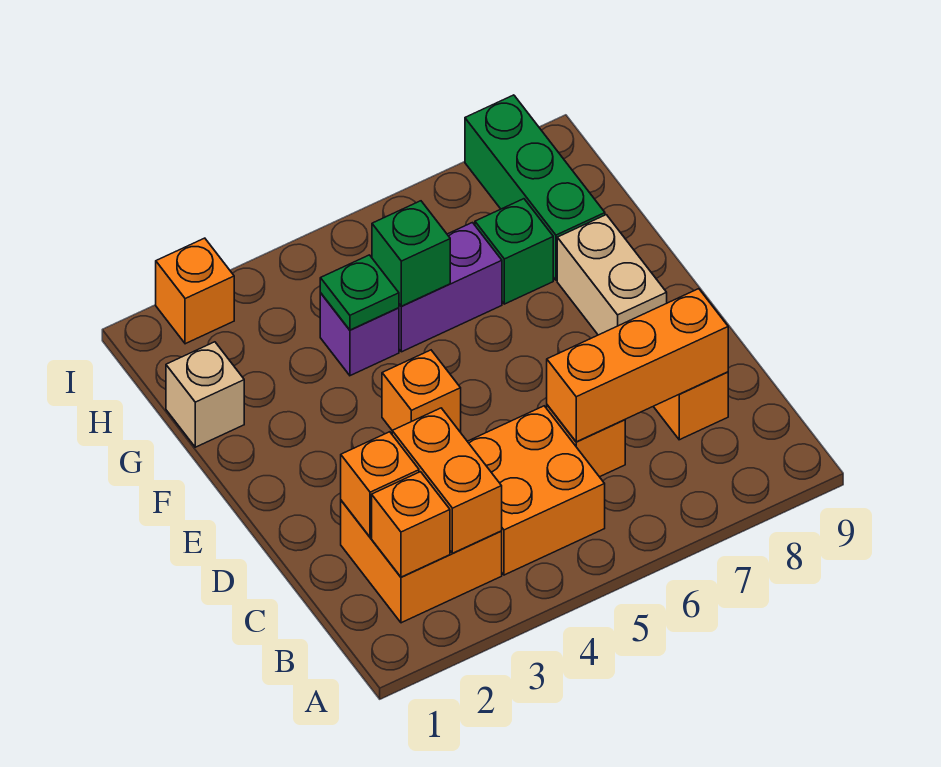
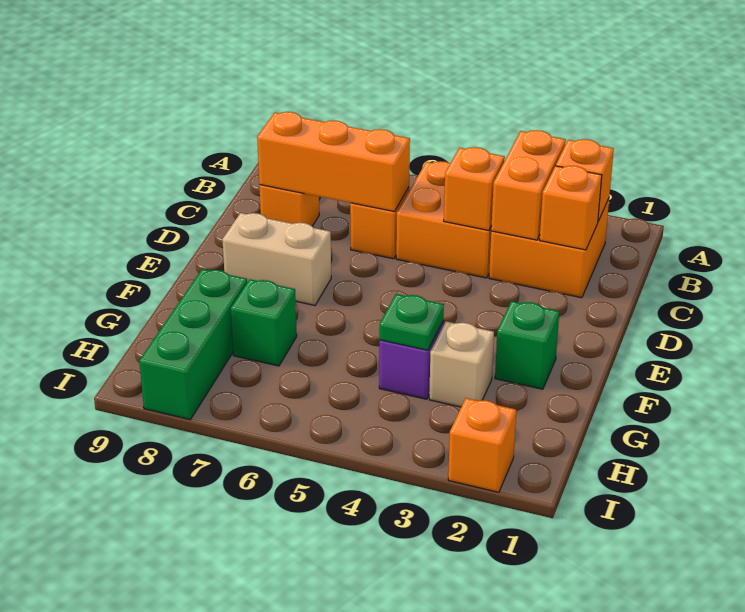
orange 1x1 brick [382,350,461,432] -> orange 1x1 brick moved to [444,147,505,230]
tan 1x2 brick [557,215,667,335] -> tan 1x2 brick turned to [222,213,331,305]
tan 1x1 brick [166,342,244,447] -> tan 1x1 brick moved to [429,321,494,407]
purple 1x2 brick [399,223,502,352] -> none
green 1x1 brick [372,201,450,306] -> green 1x1 brick moved to [495,301,559,389]

